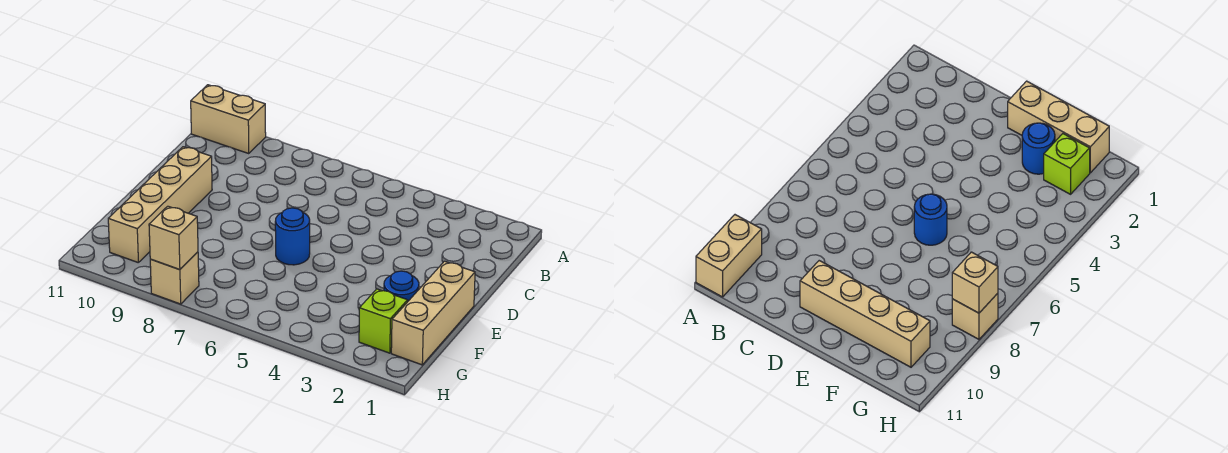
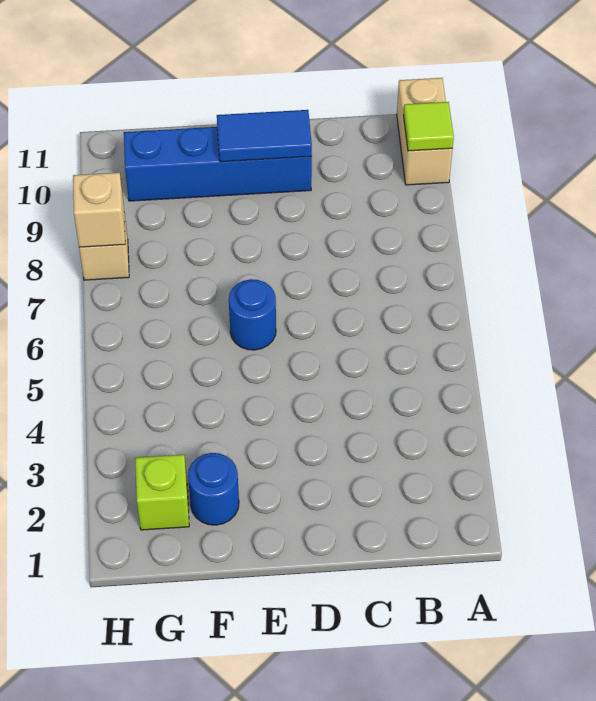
none -> lime 1x1 tile [403,102,454,151]
tan 1x4 brick [108,147,212,263] -> blue 1x4 brick [124,127,312,201]
none -> blue 1x2 tile [217,110,312,162]
tan 1x3 brick [391,261,475,365] -> none

